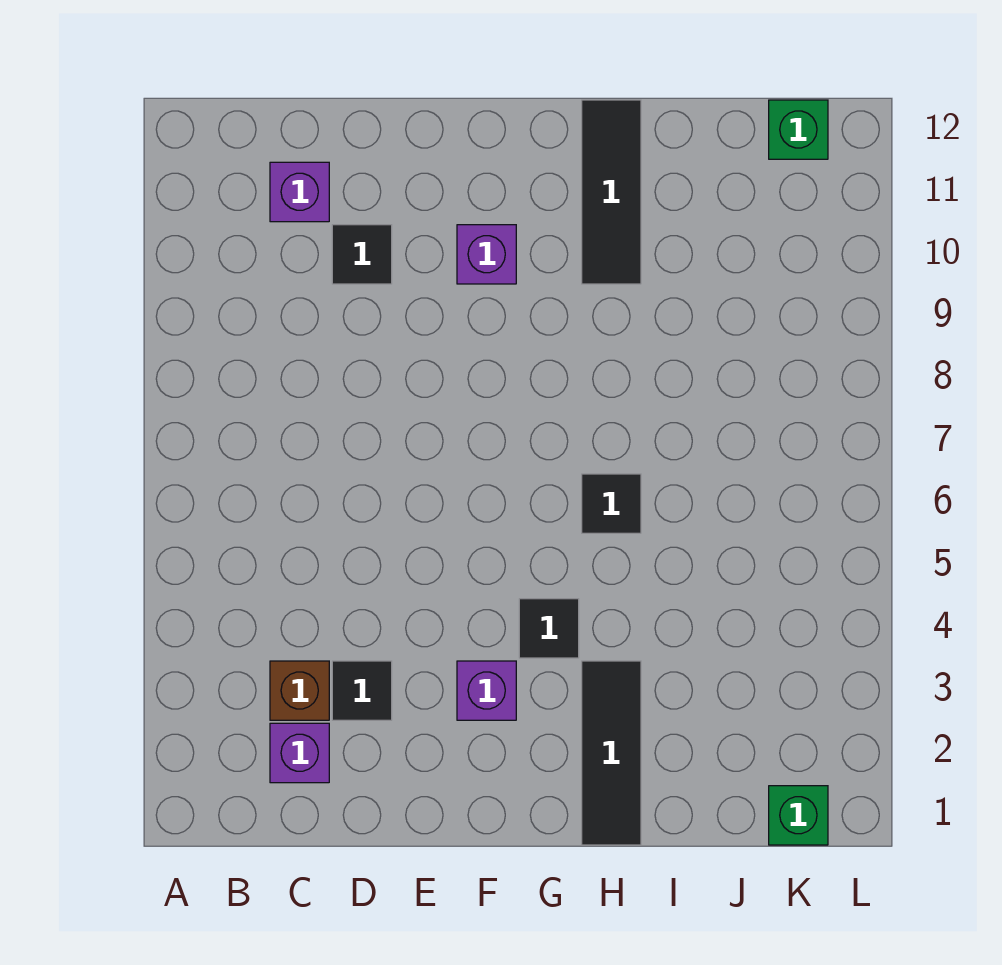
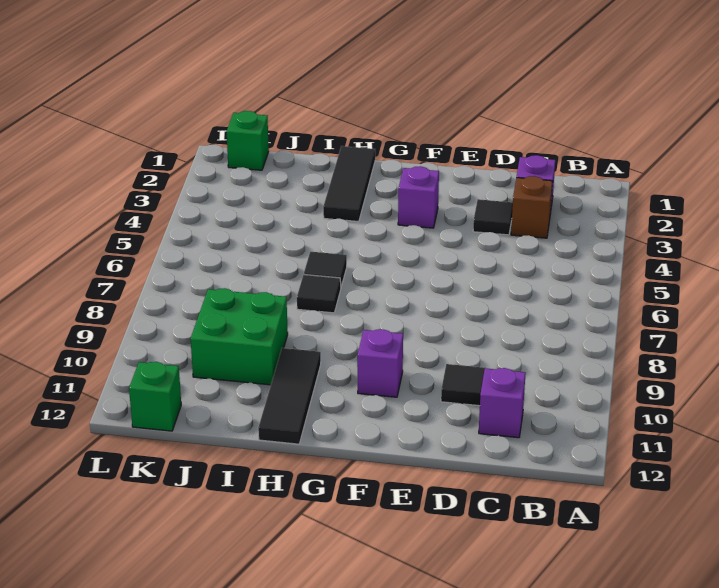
black 1x1 tile [519,599,579,658] -> black 1x1 tile moved to [297,275,341,313]
none -> green 2x2 brick [191,288,288,385]

